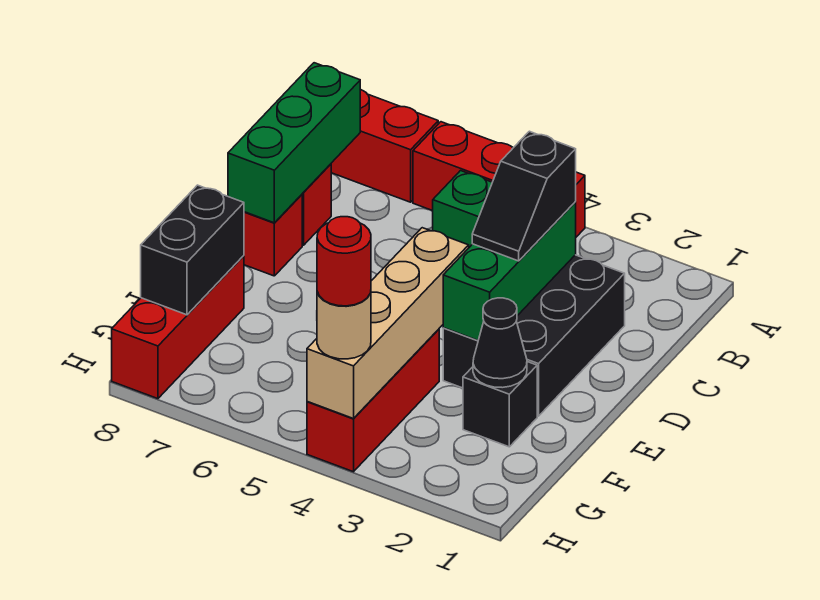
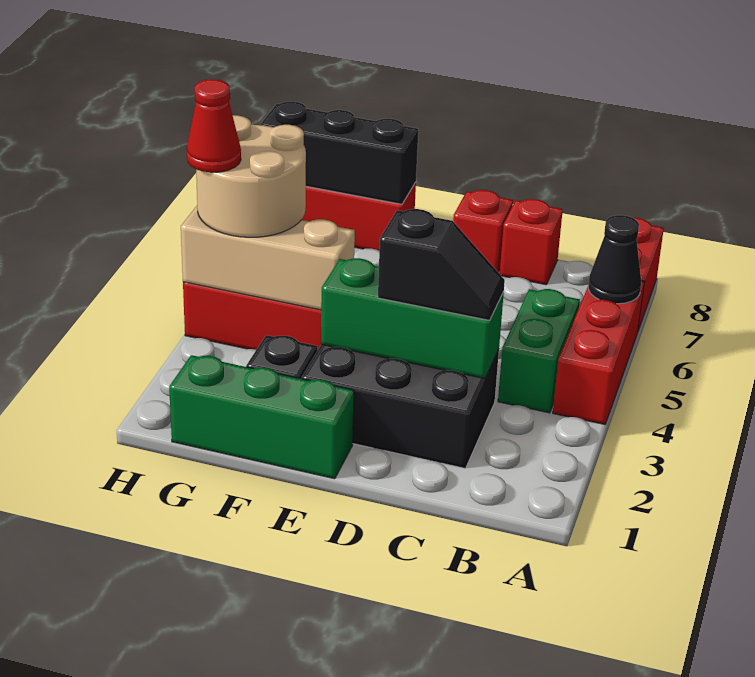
green 1x3 brick [228,63,360,223] -> green 1x3 brick moved to [169,355,354,479]
black 1x2 slope [472,131,576,261] -> black 1x2 slope turned to [378,209,505,320]
tan 1x4 brick [307,228,469,419] -> tan 1x3 brick [181,206,355,310]
black 1x1 cone [473,298,527,388] -> black 1x1 cone moved to [588,215,641,304]
black 1x2 brick [141,185,244,315] -> black 1x3 brick [260,102,418,204]
tan 1x1 round brick [317,292,371,359] -> tan 2x2 round brick [196,115,306,237]
red 1x1 round brick [317,217,371,306] -> red 1x1 cone [187,79,241,172]

